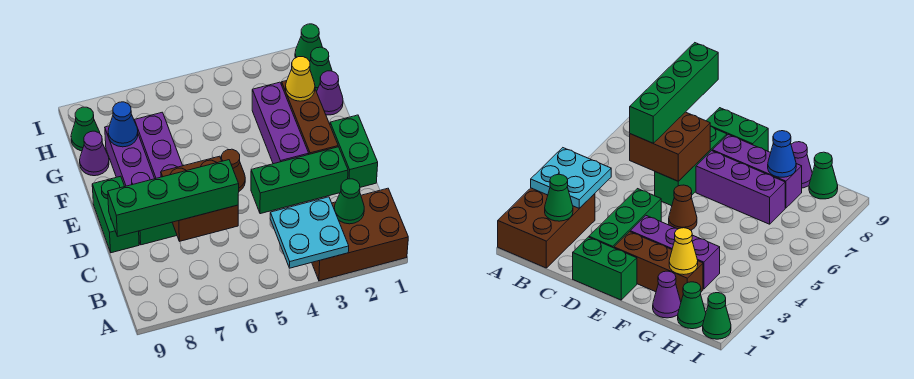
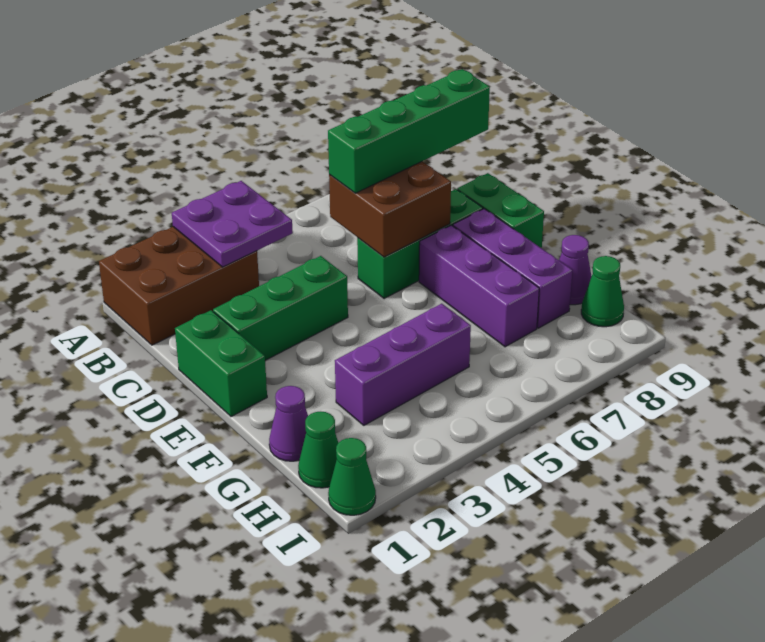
cyan 2x2 plate [270,197,349,268] -> purple 2x2 plate [172,181,293,267]
green 1x1 cone [334,179,364,224] -> none
brown 1x3 brick [282,81,338,154] -> none
purple 1x3 brick [252,82,309,164] -> purple 1x3 brick turned to [335,304,471,425]
brown 1x1 cone [221,149,245,191] -> none
yellow 1x1 cone [286,57,315,101] -> none
blue 1x1 cone [108,102,138,147] -> none

